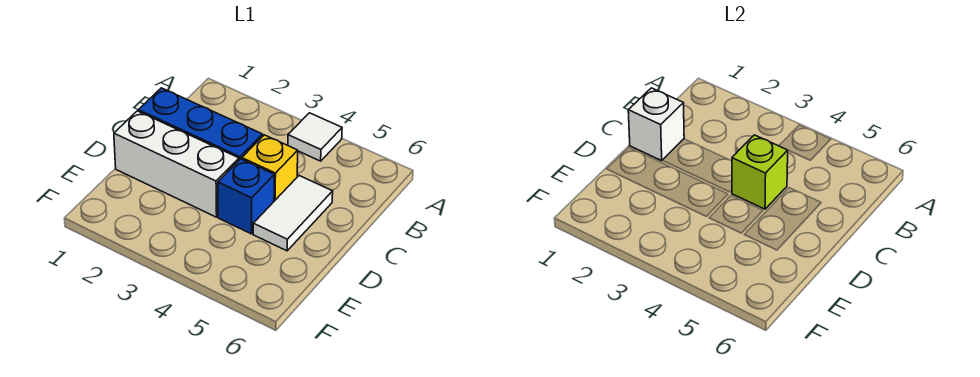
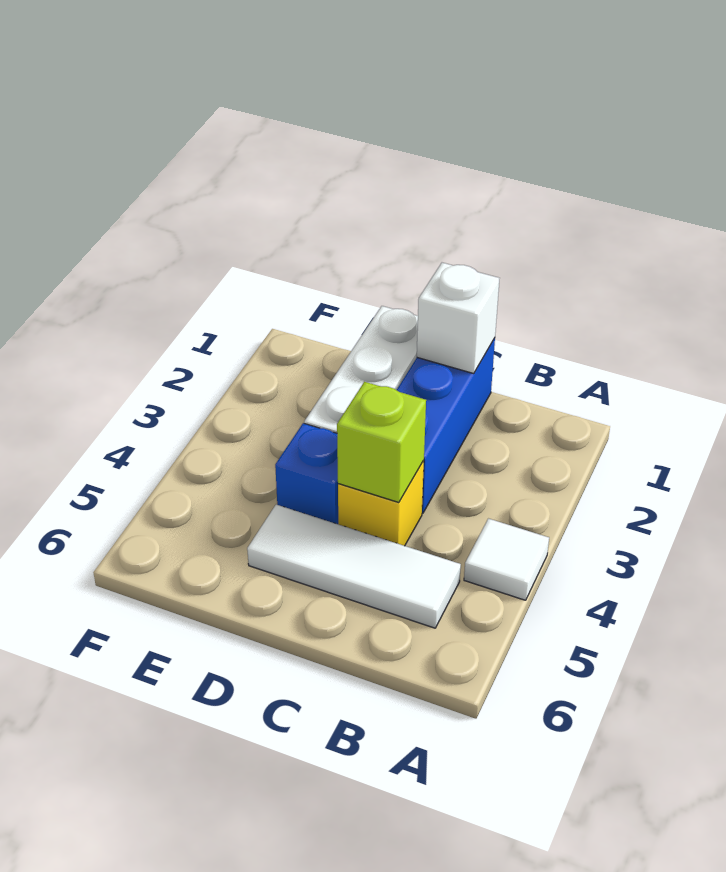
white 1x2 tile [253,176,333,251] -> white 1x3 tile [247,505,461,628]

